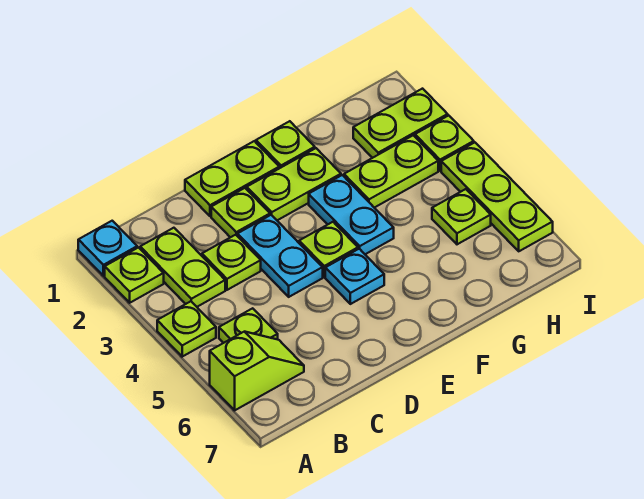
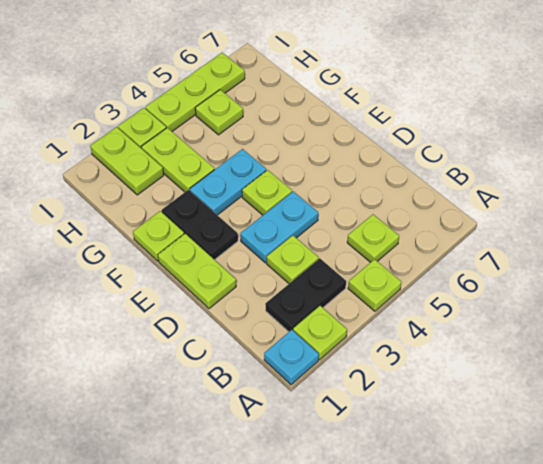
lime 1x2 slope [210,332,304,410] -> none
lime 1x2 plate [140,228,225,307] -> black 1x2 plate [265,259,346,332]
lime 1x1 plate [211,188,270,237] -> none
lime 1x2 plate [247,148,341,220] -> black 1x2 plate [162,190,238,260]
cyan 1x1 plate [325,249,384,304] -> none

